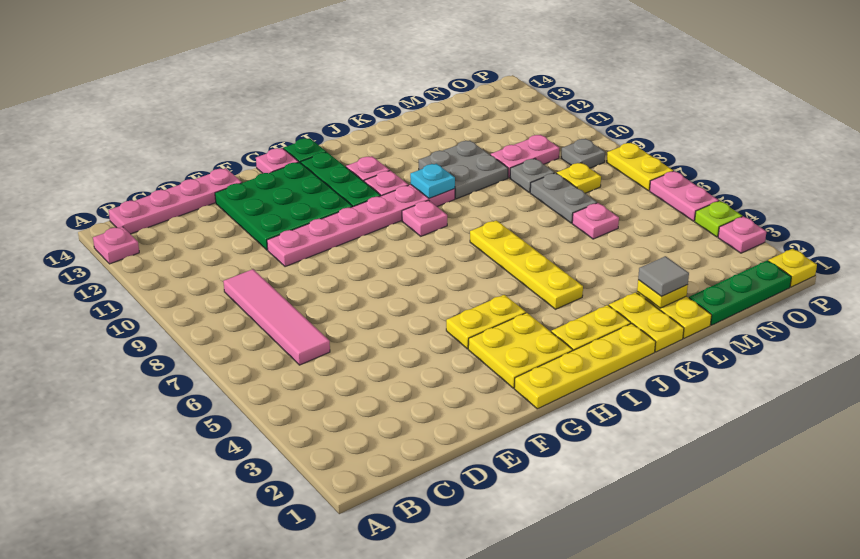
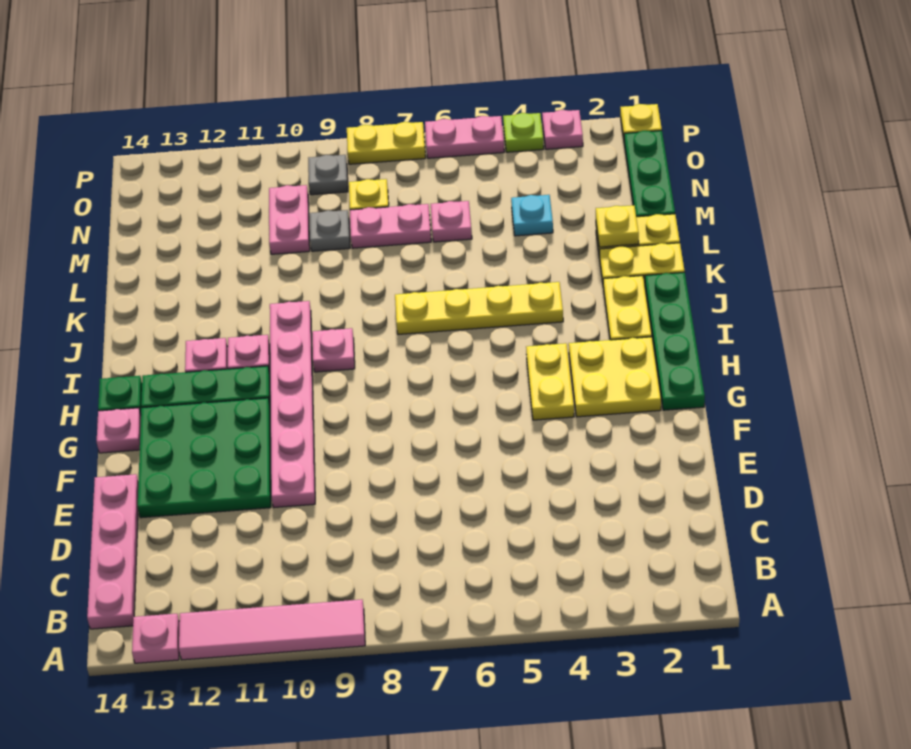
pink 1x4 tile [223,269,330,365] -> pink 1x4 tile moved to [179,600,365,660]
yellow 1x4 plate [514,324,656,409] -> green 1x4 plate [645,272,705,410]
cyan 1x1 plate [410,164,455,199] -> cyan 1x1 plate moved to [511,195,553,236]
grey 2x2 plate [419,141,508,199] -> none
grey 1x1 tile [638,256,689,296] -> none
grey 1x2 plate [530,173,597,223] -> pink 1x2 plate [350,204,431,248]

